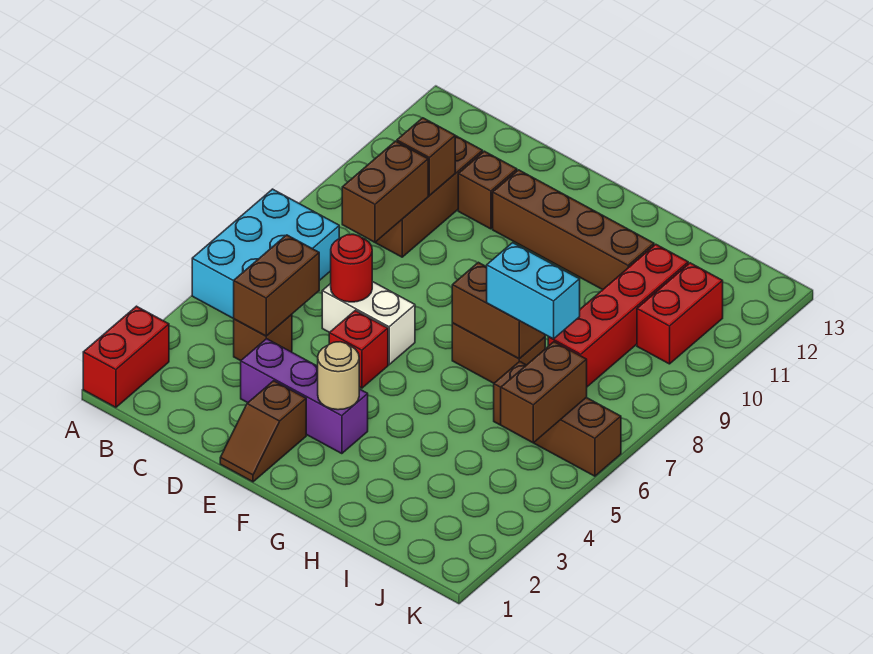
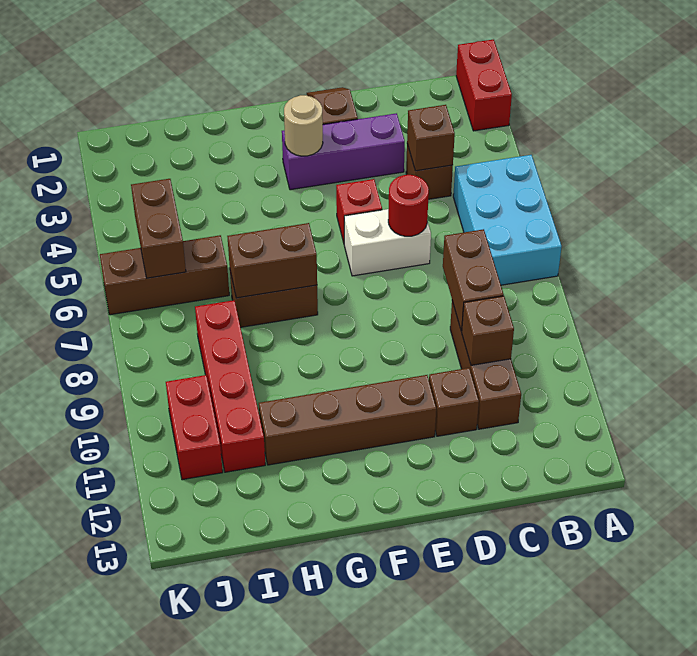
brown 1x2 brick [234,235,319,336] -> brown 1x1 brick [407,105,455,171]
cyan 1x2 brick [487,243,580,339] -> none

